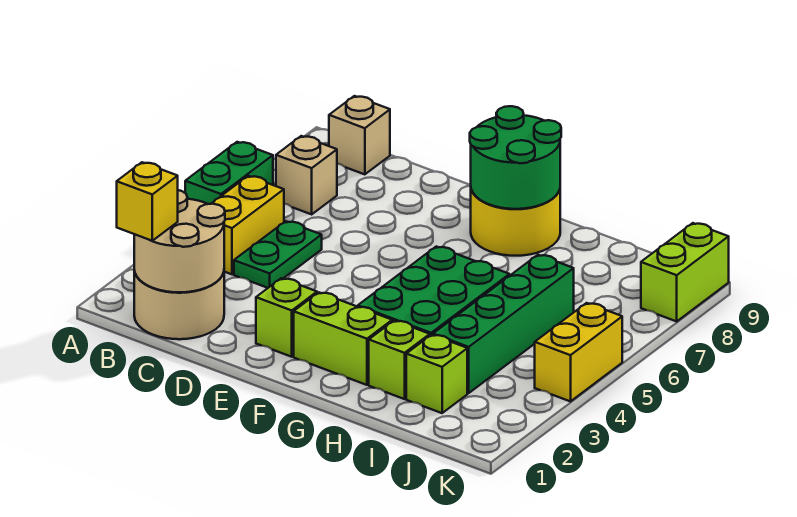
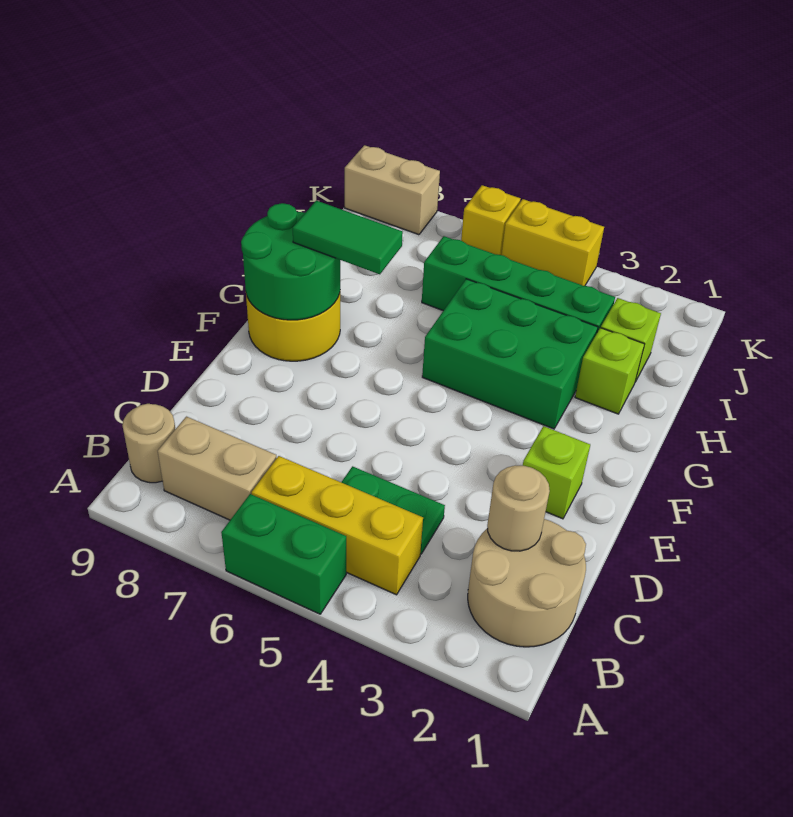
tan 2x2 round brick [134,190,225,292] -> tan 1x1 round brick [487,465,550,551]
yellow 1x1 brick [117,162,178,241] -> yellow 1x1 brick moved to [461,185,520,255]
yellow 1x2 brick [211,176,284,274] -> yellow 1x3 brick [251,456,423,595]
tan 1x1 brick [276,136,337,214] -> tan 1x2 brick [158,417,277,520]
tan 1x1 brick [329,96,390,174] -> tan 1x1 round brick [122,404,175,483]
lime 1x2 brick [294,292,392,385] -> none
none -> green 1x2 tile [293,201,403,274]
lime 1x2 brick [641,223,729,321] -> tan 1x2 brick [345,145,440,235]

